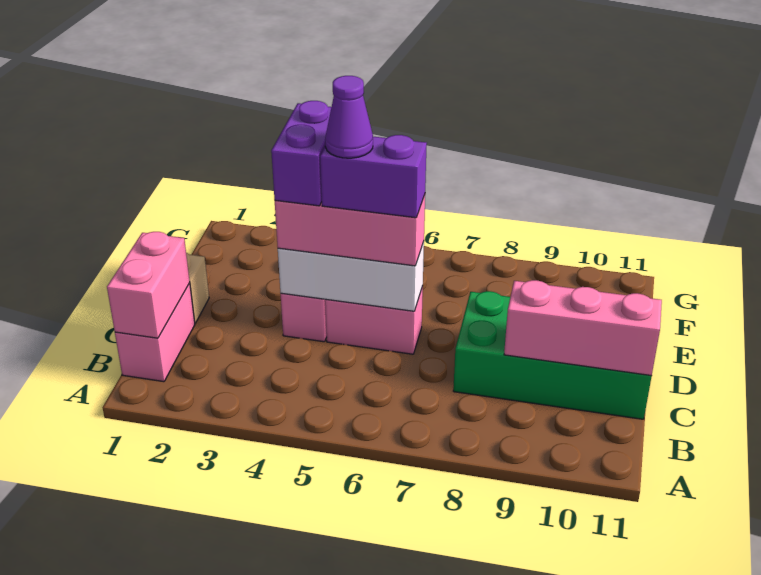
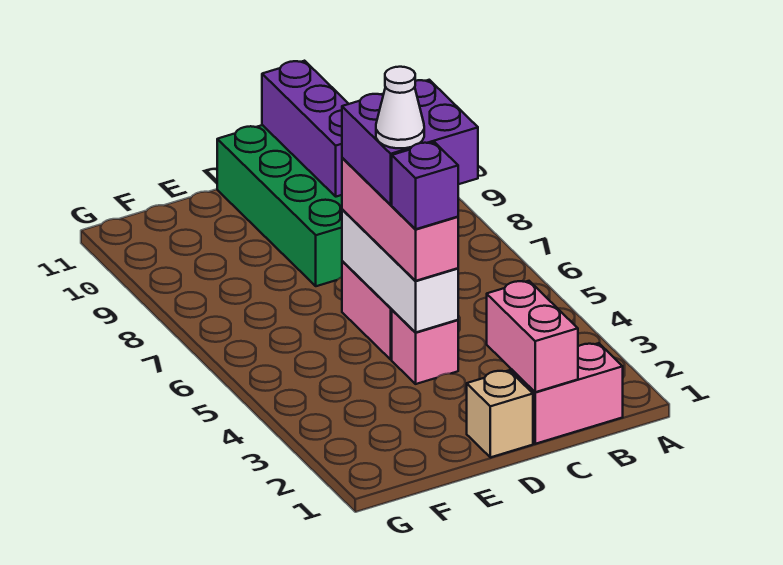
pink 1x2 brick [107,232,190,338] -> pink 1x2 brick turned to [487,281,578,392]
pink 1x3 brick [504,280,662,376] -> purple 1x3 brick [262,61,348,197]
purple 1x2 brick [271,101,331,206] -> purple 1x1 brick [392,142,458,229]
purple 1x2 brick [320,135,427,218] -> purple 2x2 brick [342,80,478,205]
purple 1x1 cone [325,76,373,158] -> white 1x1 cone [376,67,424,148]

